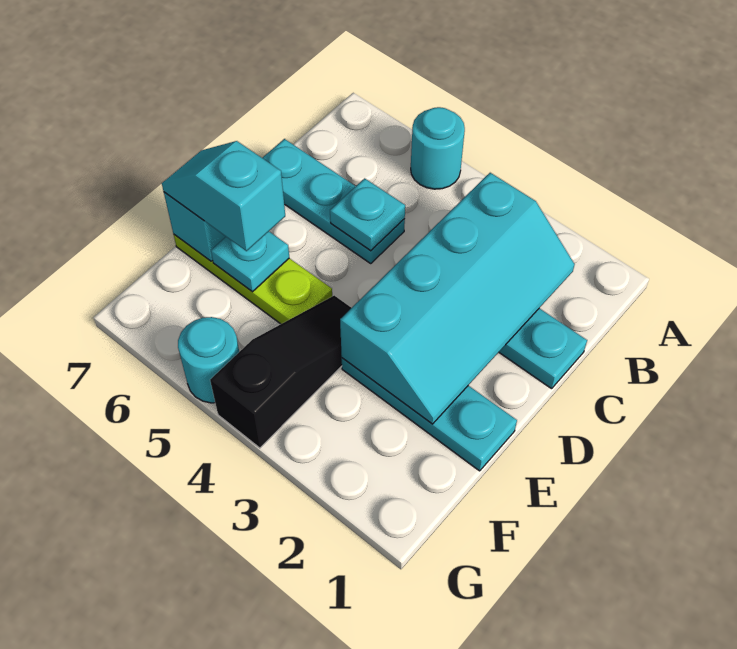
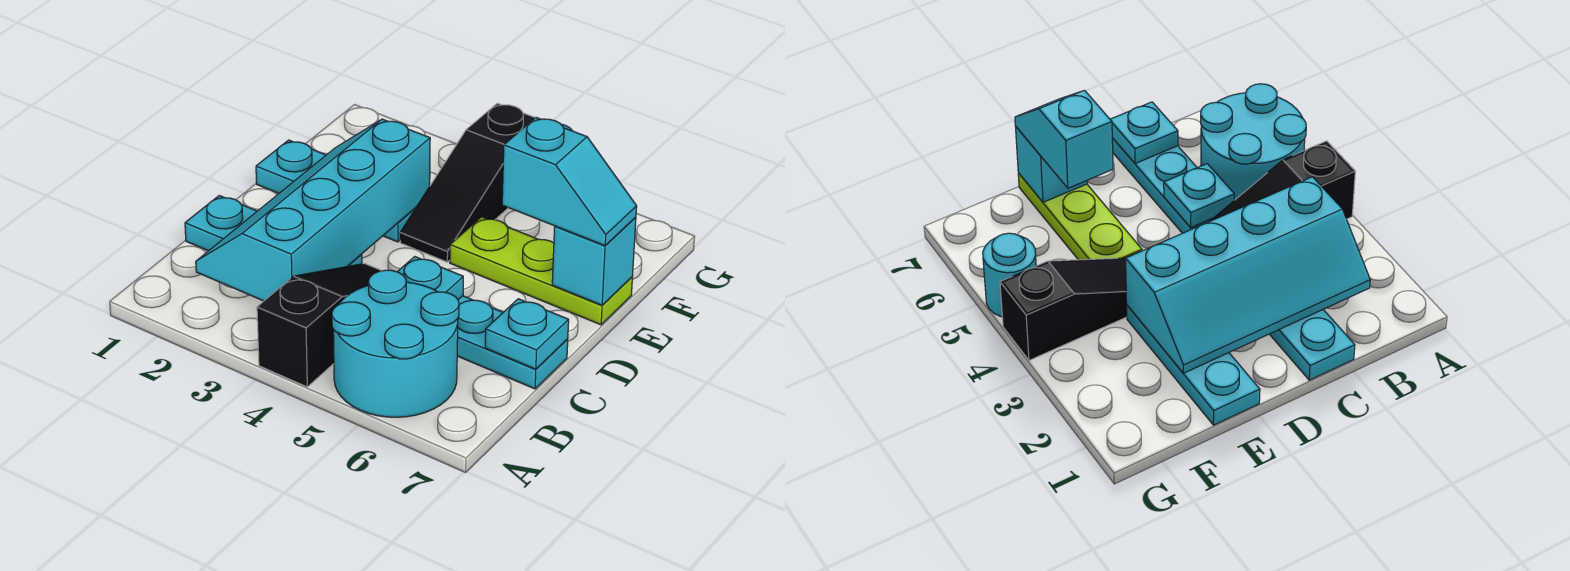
none -> black 1x3 slope [257,263,382,387]
cyan 1x1 round brick [411,107,465,189] -> cyan 2x2 round brick [332,270,459,417]
cyan 1x1 plate [211,232,289,292] -> cyan 1x1 plate moved to [485,299,569,369]

